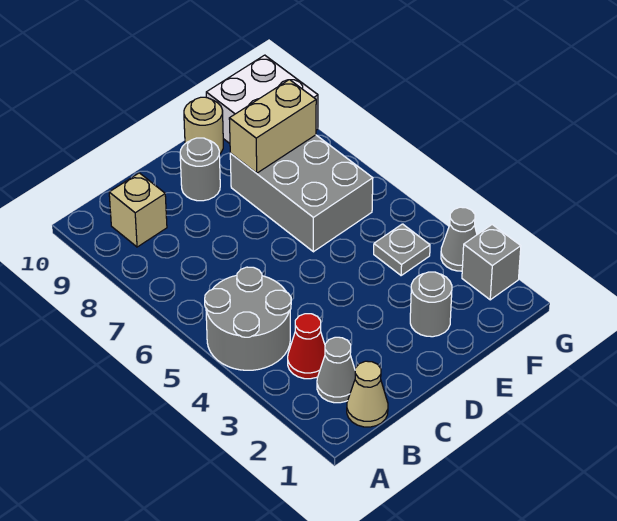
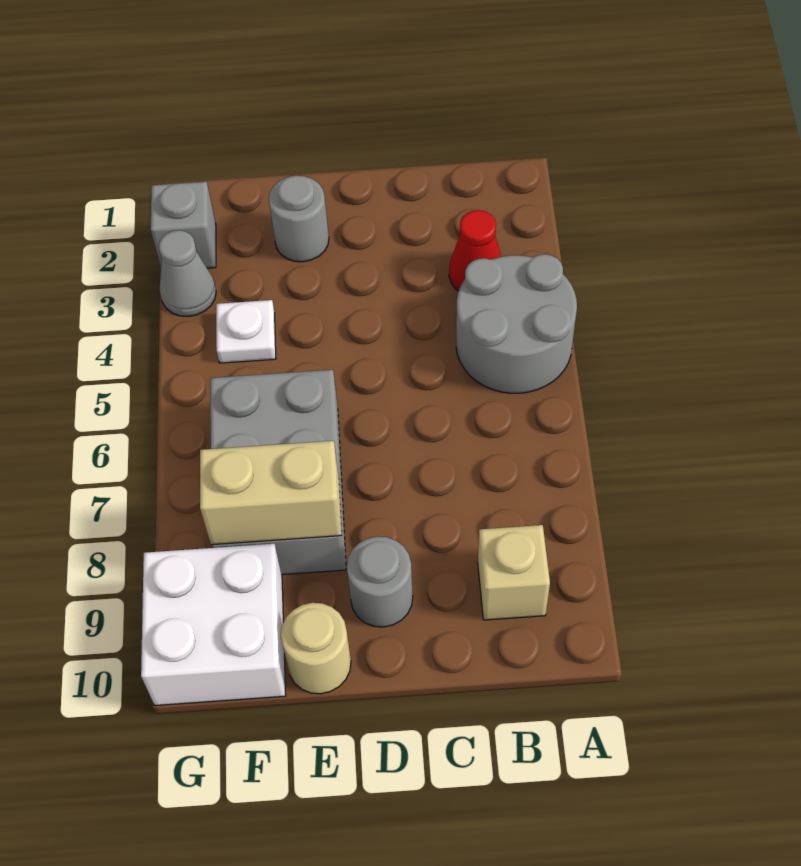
tan 1x1 cone [347,361,388,427] -> none
grey 1x1 cone [317,337,355,403] -> none
grey 1x1 plate [374,224,430,275] -> white 1x1 plate [216,300,276,363]

